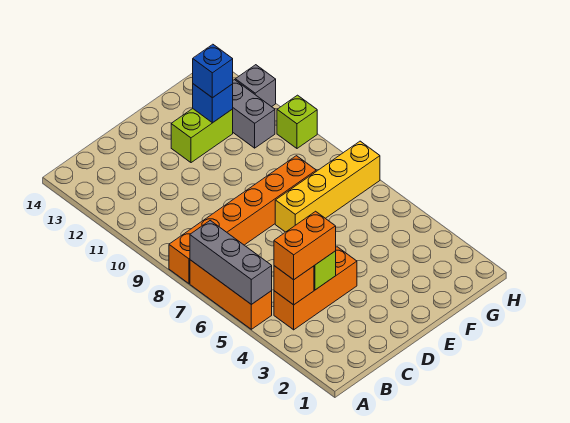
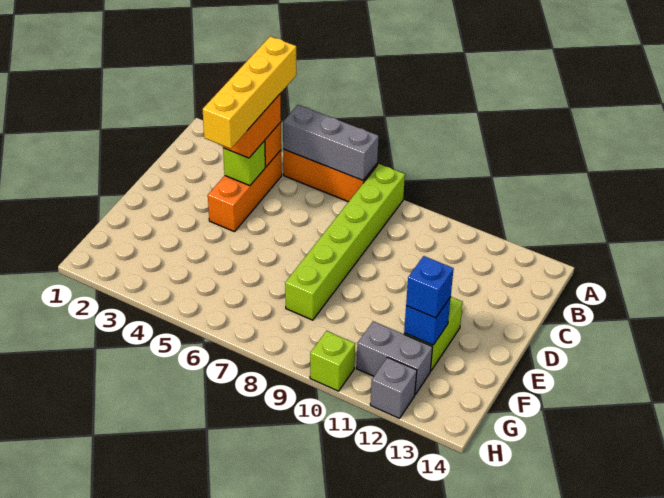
orange 1x6 brick [169,156,316,283] -> lime 1x6 brick [285,164,405,320]
yellow 1x4 brick [275,141,380,232] -> yellow 1x4 brick moved to [203,36,296,149]

